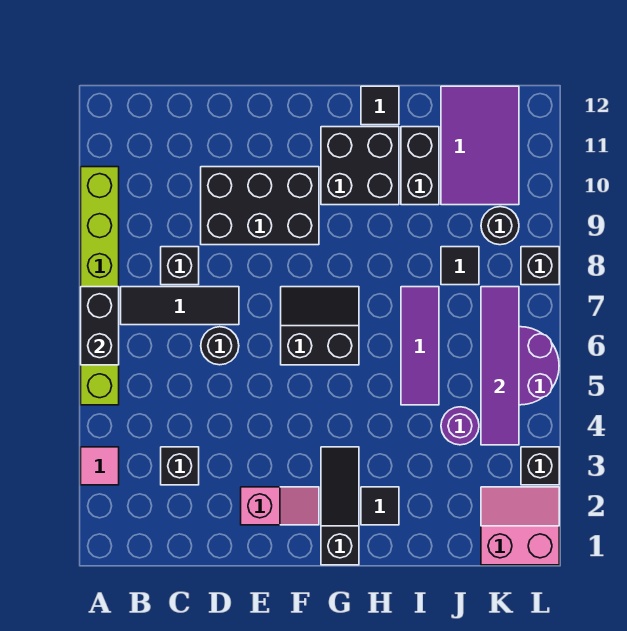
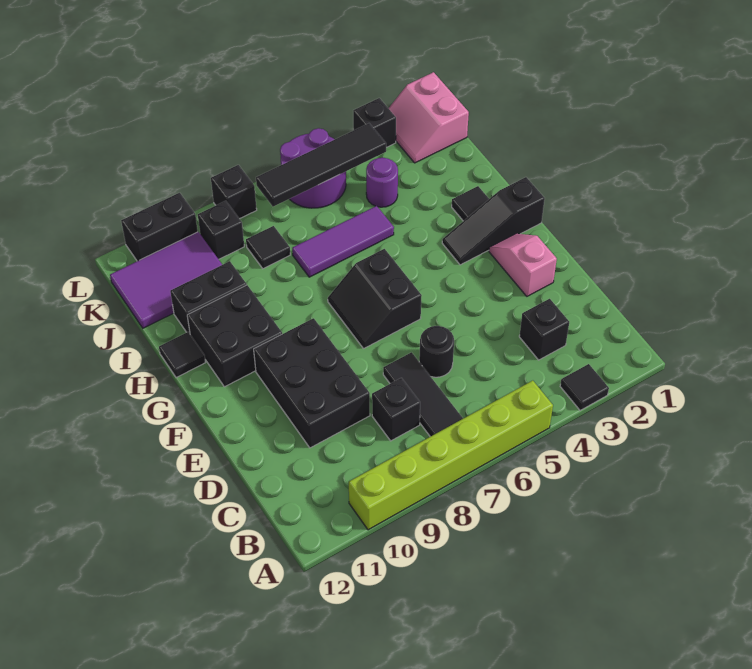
pink 1x1 tile [81,447,119,485] -> black 1x1 tile [560,364,609,411]
black 1x2 brick [81,287,119,365] -> black 1x2 brick moved to [121,193,198,261]
purple 1x4 tile [481,287,519,445] -> black 1x4 tile [256,123,386,207]
black 1x1 round brick [481,207,519,245] -> black 1x1 brick [198,201,244,259]

